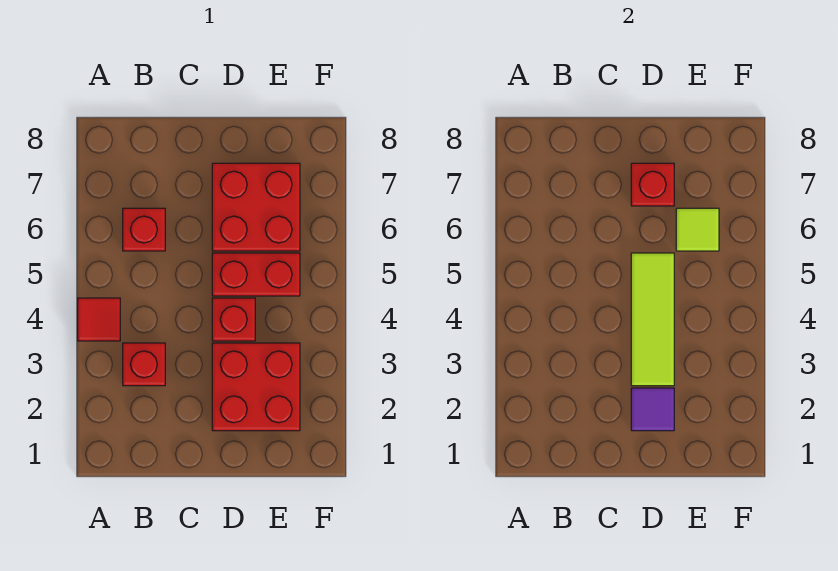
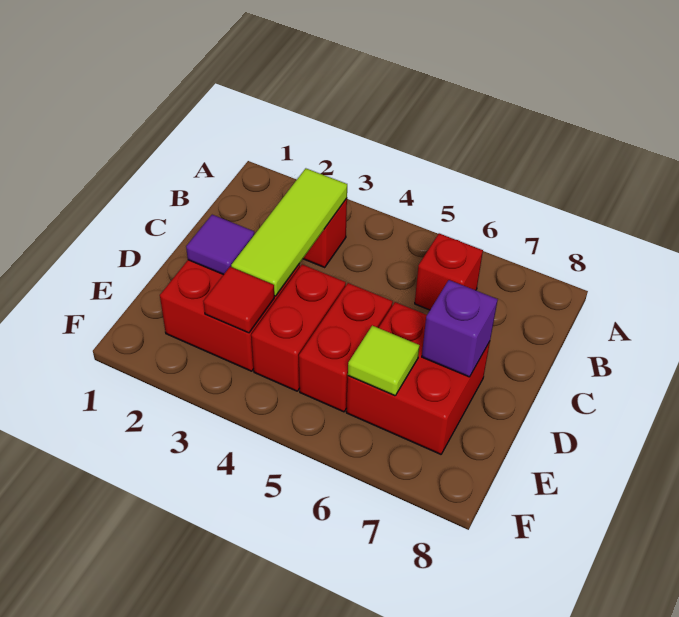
red 1x1 tile [78,298,120,341] -> red 1x1 tile moved to [204,267,274,333]
lime 1x3 tile [631,253,674,386] -> lime 1x3 tile turned to [231,168,347,296]
red 1x1 brick [212,298,255,341] -> red 1x2 brick [251,264,346,391]
red 1x1 brick [631,163,674,206] -> purple 1x1 brick [422,280,498,377]

